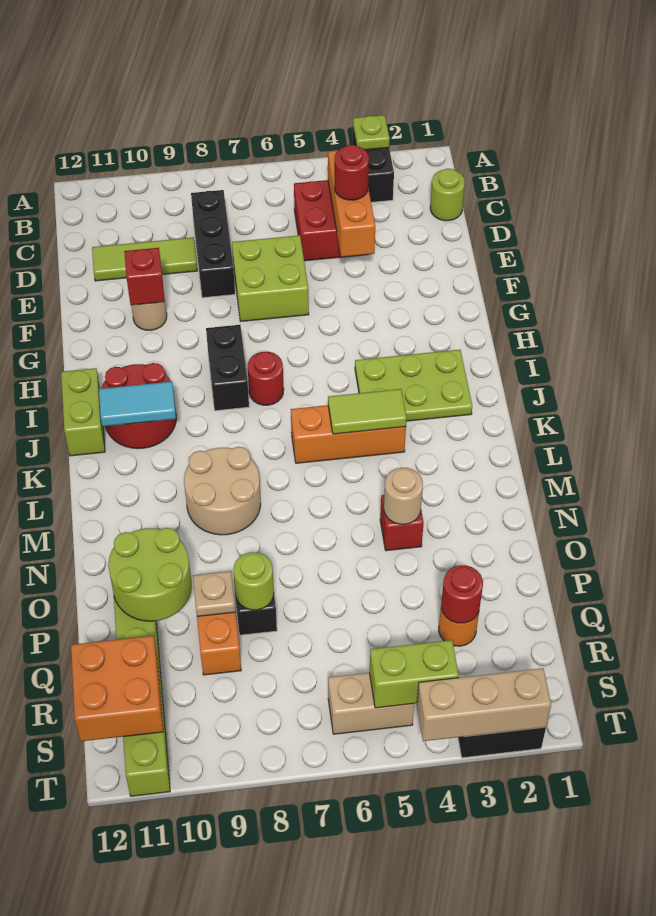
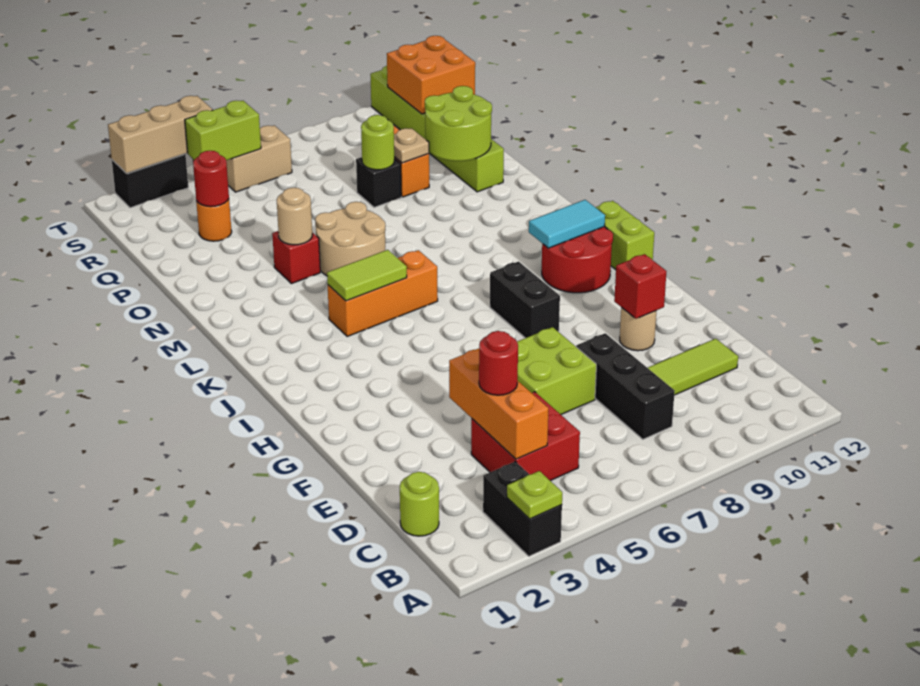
lime 2x3 plate [355,350,472,421] -> none
red 1x1 round brick [248,352,284,405] -> none
tan 2x2 round brick [184,447,261,535] -> tan 2x2 round brick moved to [315,202,385,276]

